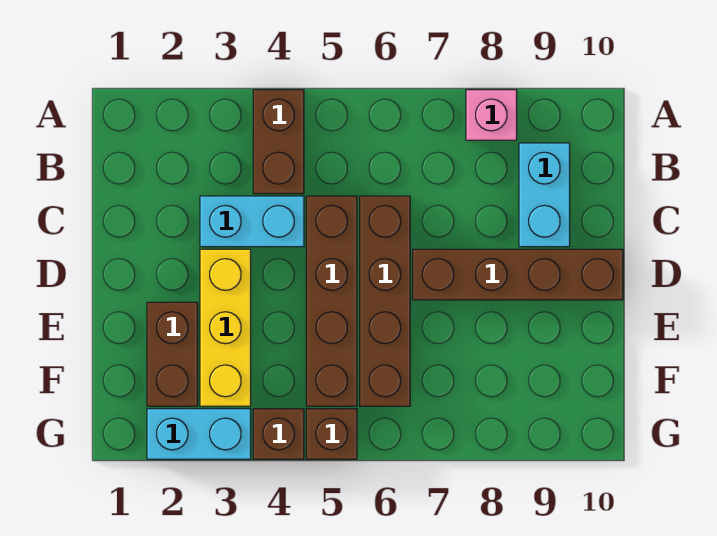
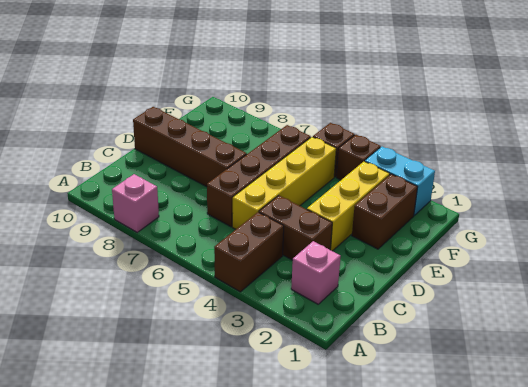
none -> pink 1x1 brick [291,241,341,304]
cyan 1x2 brick [519,143,570,247] -> none
cyan 1x2 brick [200,196,304,247] -> brown 1x2 brick [259,196,332,260]
brown 1x4 brick [306,196,357,406] -> yellow 1x4 brick [232,137,336,229]

